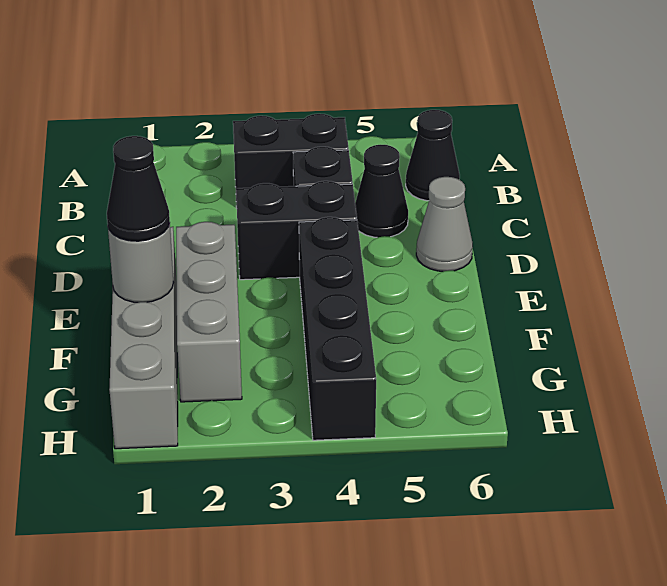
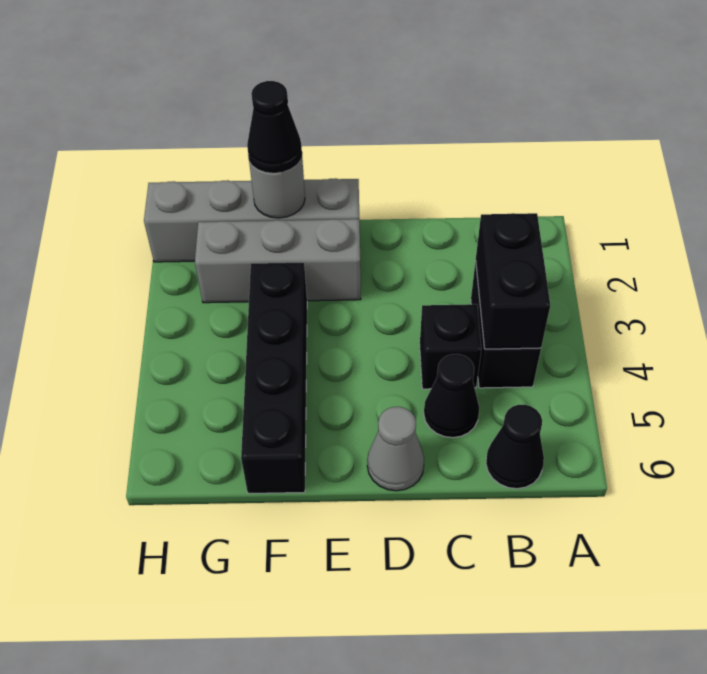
black 1x2 brick [236,181,357,280] -> black 1x2 brick moved to [476,213,550,349]
black 1x4 brick [299,217,376,440] -> black 1x4 brick turned to [241,263,307,494]

